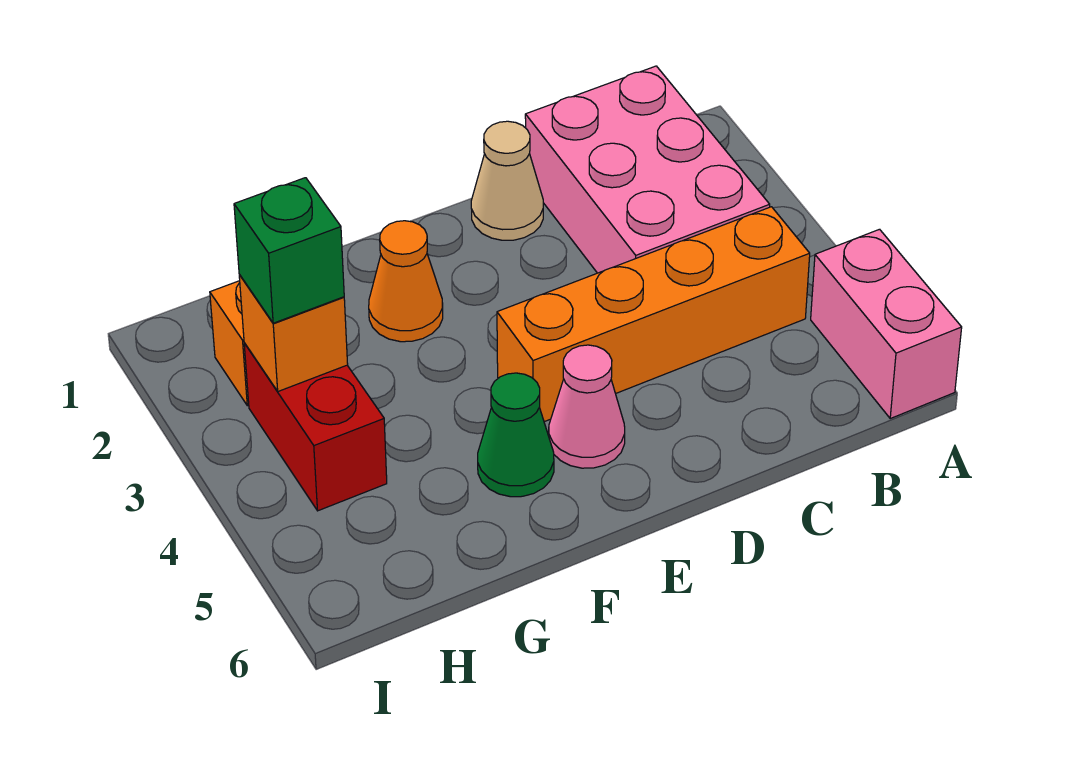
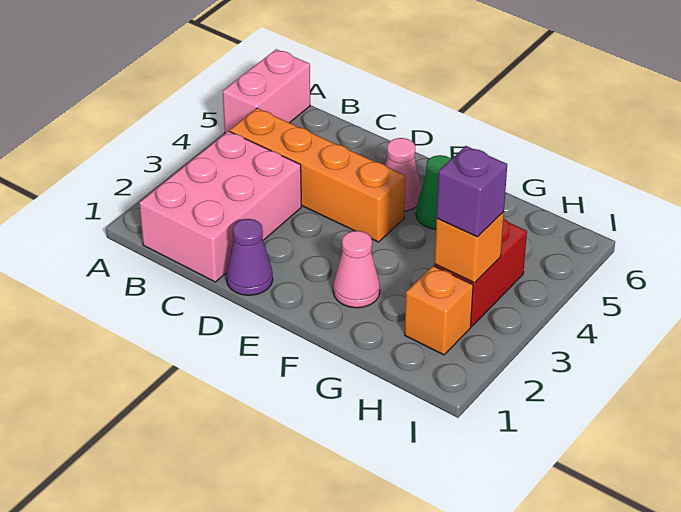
tan 1x1 cone [471,121,543,240] -> purple 1x1 cone [226,219,273,295]
orange 1x1 cone [369,221,443,342] -> pink 1x1 cone [333,231,380,308]
green 1x1 brick [234,178,344,323] -> purple 1x1 brick [436,146,507,237]

